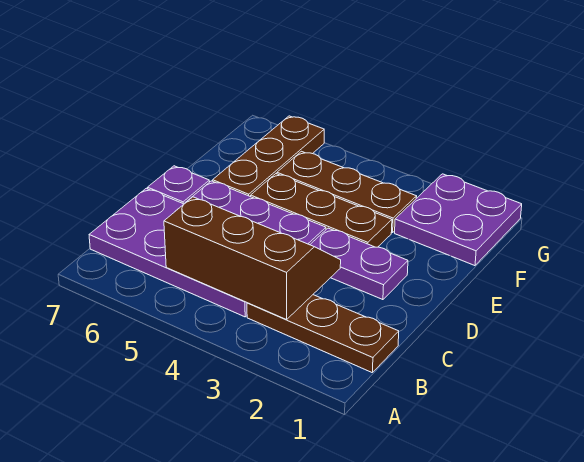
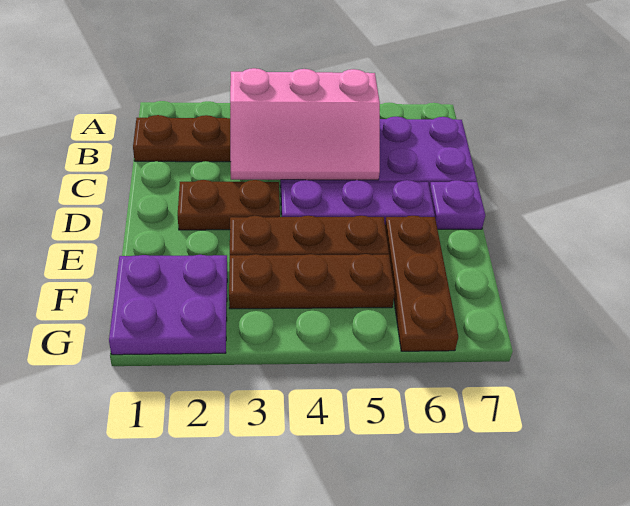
brown 2x3 slope [164,197,341,320] -> pink 2x3 slope [230,68,380,180]
purple 1x2 plate [310,228,408,300] -> brown 1x2 plate [178,180,280,230]

